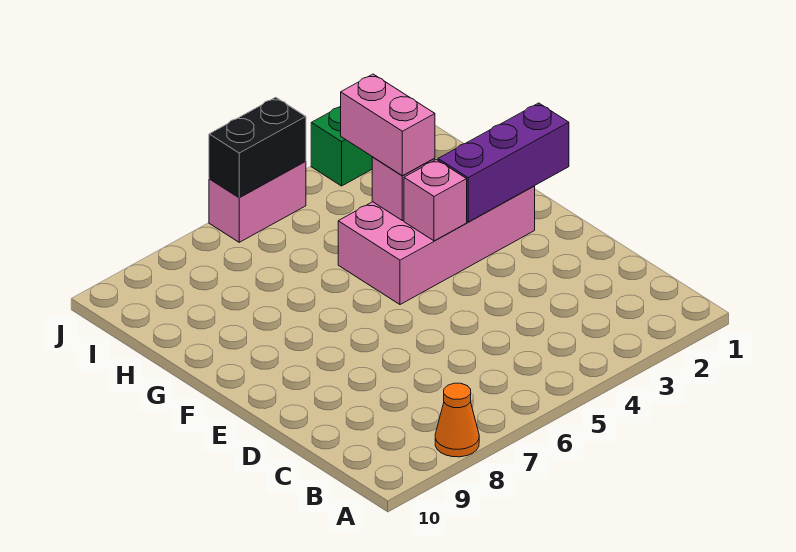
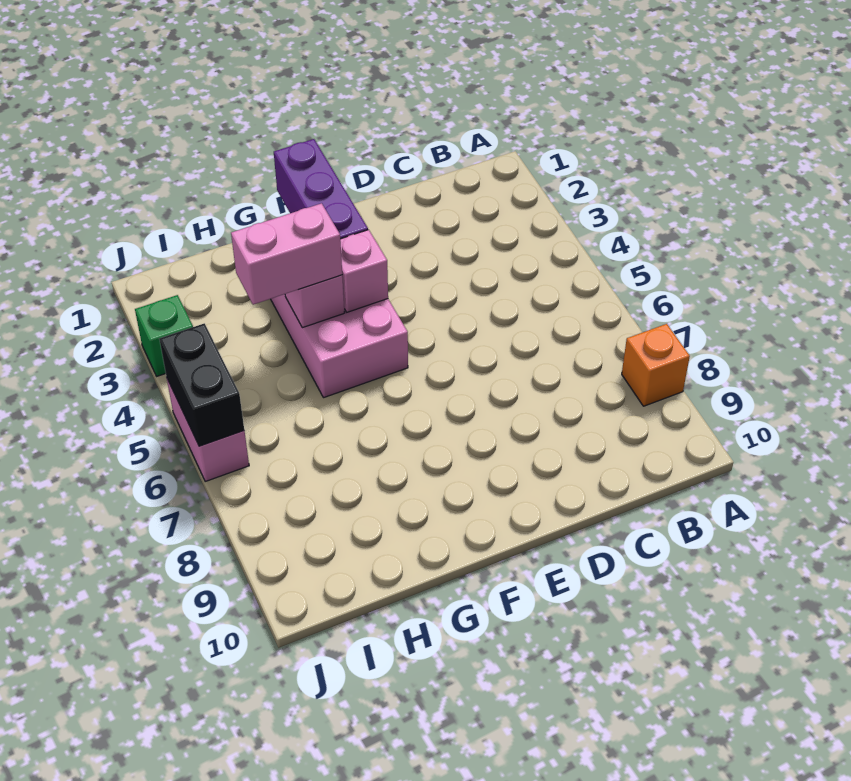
orange 1x1 cone [435,383,479,457] -> orange 1x1 brick [622,324,690,406]

